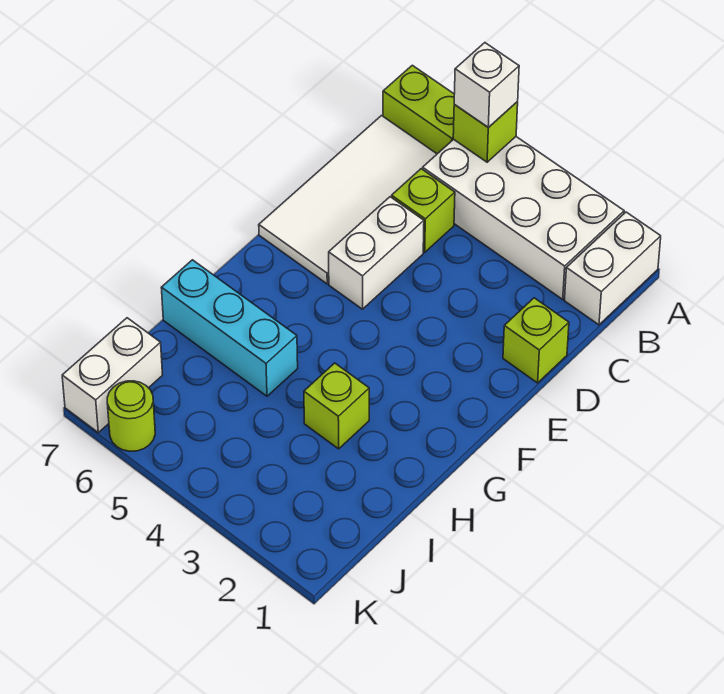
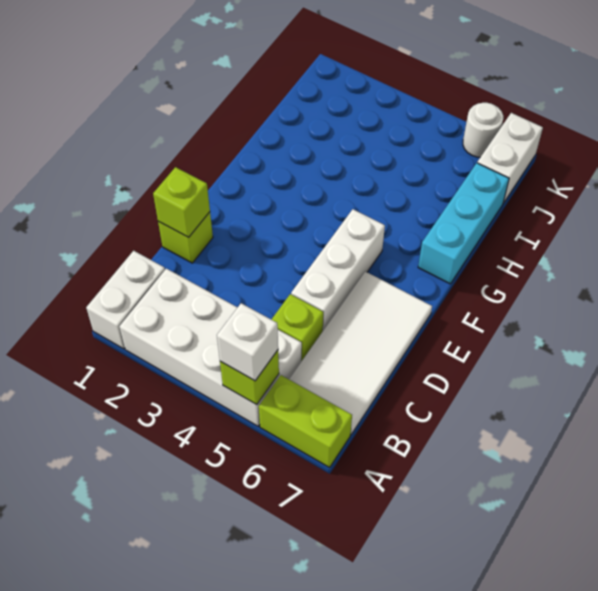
white 1x2 brick [329,197,424,309] -> white 1x3 brick [291,209,385,330]
lime 1x1 brick [304,363,369,449] -> lime 1x1 brick moved to [153,167,210,237]
cyan 1x3 brick [161,260,298,396] -> cyan 1x3 brick turned to [418,163,509,284]
lime 1x1 round brick [107,381,155,451] -> white 1x1 round brick [463,103,503,157]

